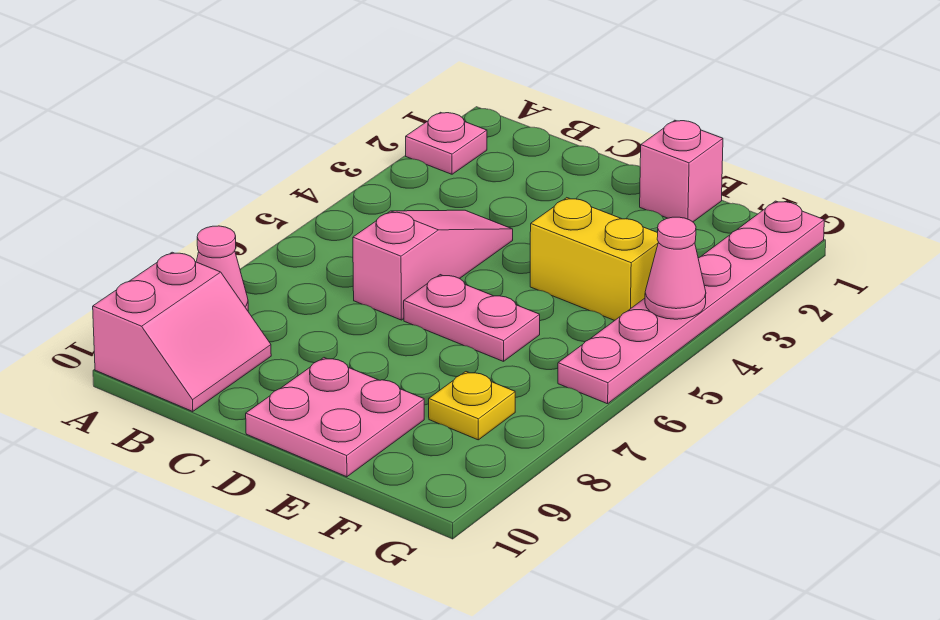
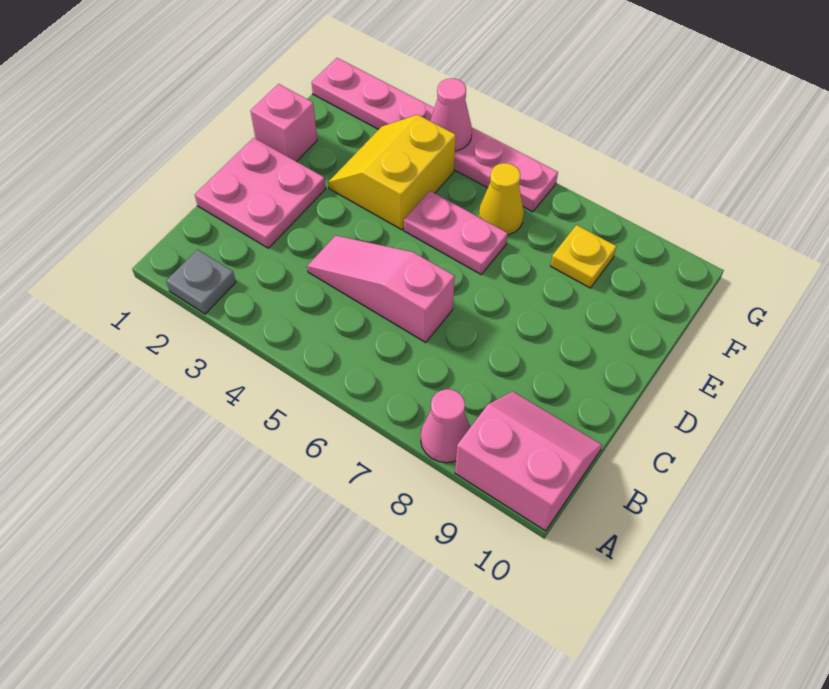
pink 1x1 plate [406,112,487,174] -> grey 1x1 plate [166,250,236,314]
pink 1x2 plate [404,275,540,361] -> pink 1x2 plate turned to [404,191,508,274]
pink 2x2 plate [246,358,424,477] -> pink 2x2 plate moved to [195,138,326,248]
none -> yellow 1x1 cone [479,163,524,235]

